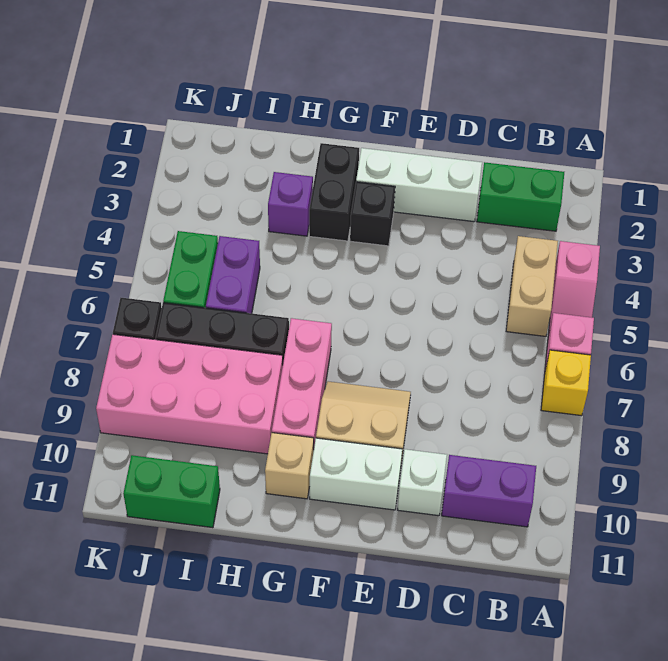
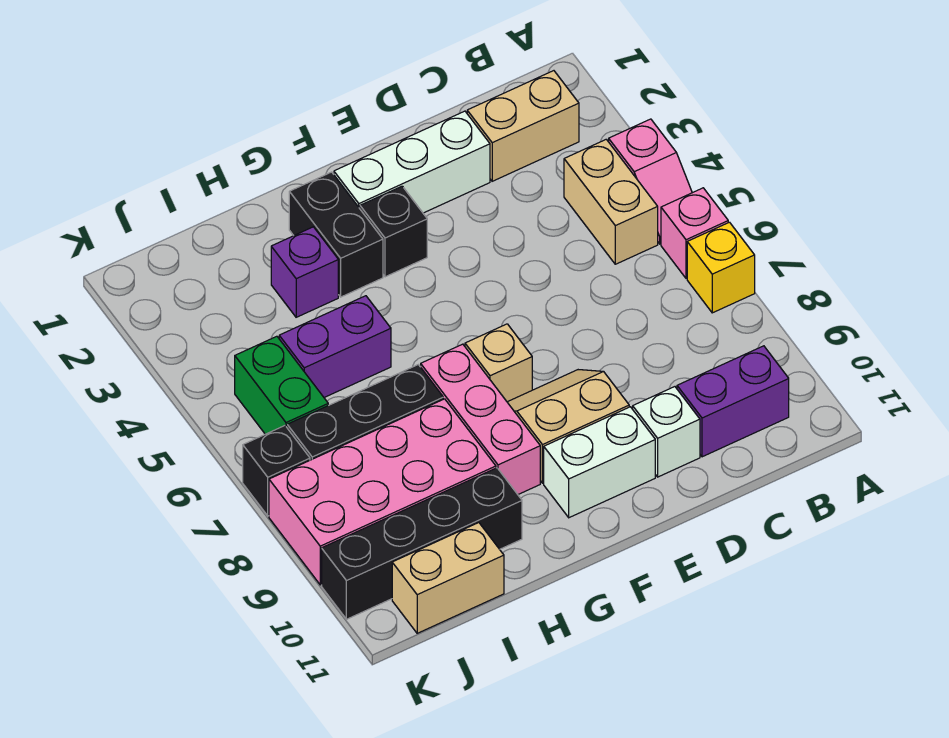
green 1x2 brick [477,162,564,231] -> tan 1x2 brick [467,71,579,181]
tan 1x1 brick [265,433,314,499] -> tan 1x1 brick moved to [465,324,532,402]
none -> black 1x4 brick [322,468,522,619]
purple 1x2 brick [206,236,260,313] -> purple 1x2 brick turned to [279,296,391,397]
green 1x2 brick [123,455,220,528] -> tan 1x2 brick [392,523,504,633]

